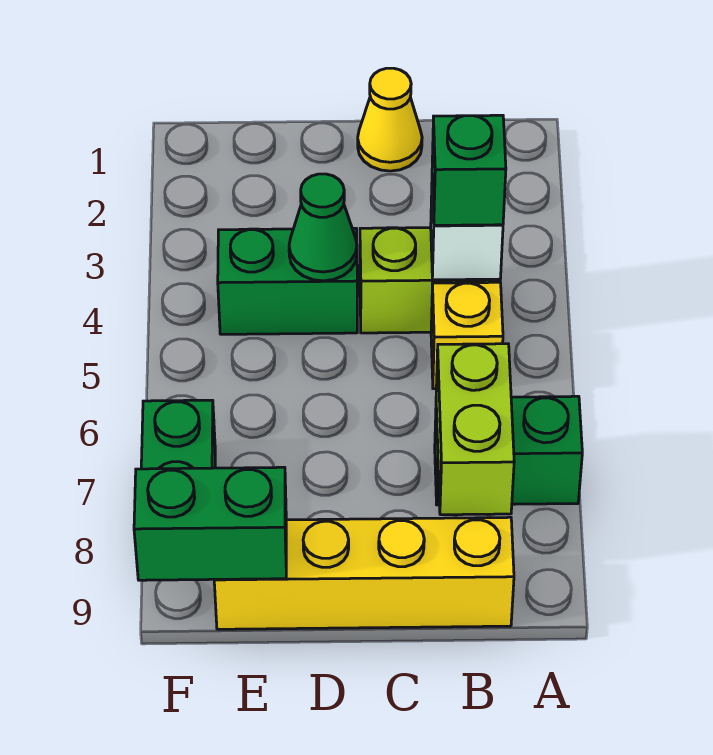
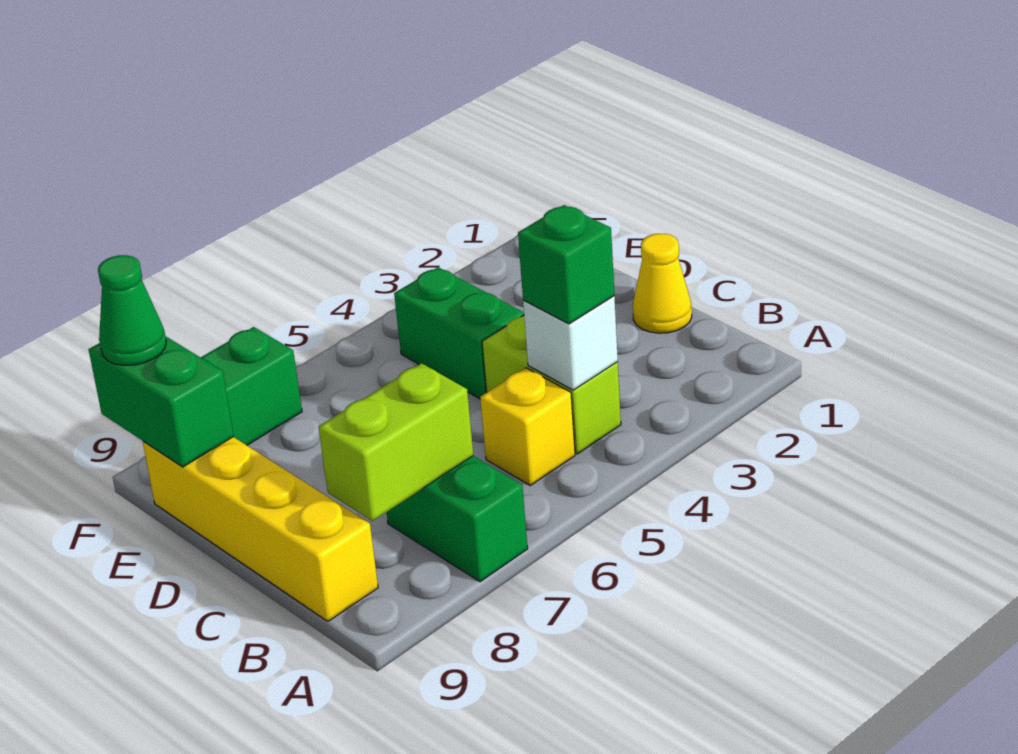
green 1x1 cone [289,174,357,281] -> green 1x1 cone moved to [98,255,166,366]

